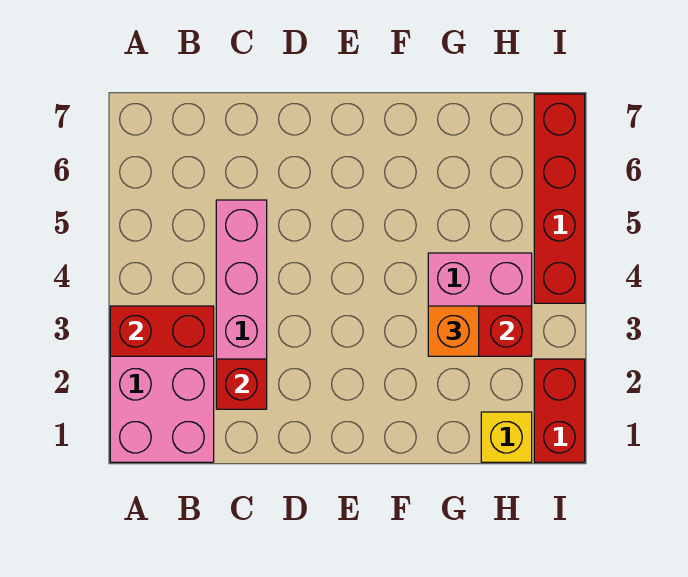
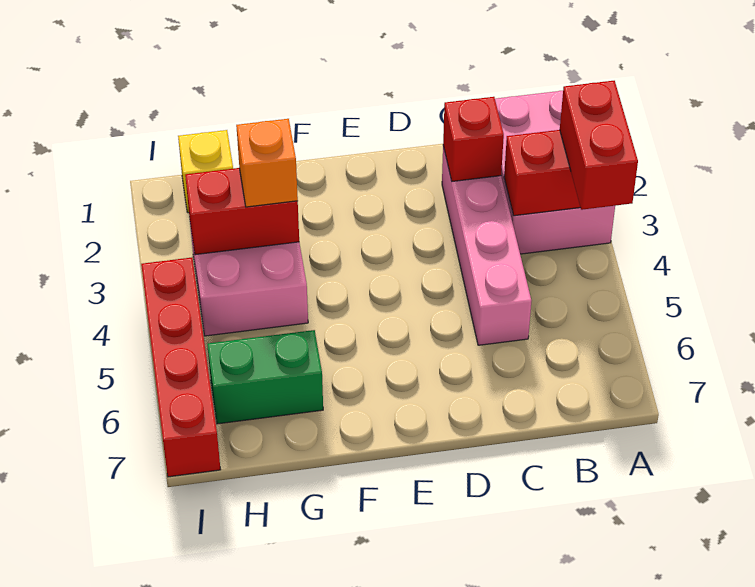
none -> green 1x2 brick [207,330,323,424]
red 1x2 brick [534,359,585,462] -> red 1x2 brick moved to [560,81,638,210]

